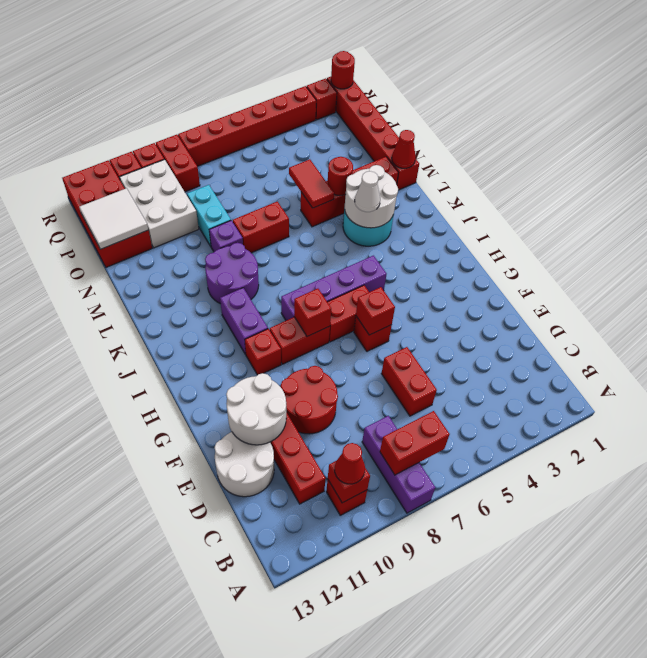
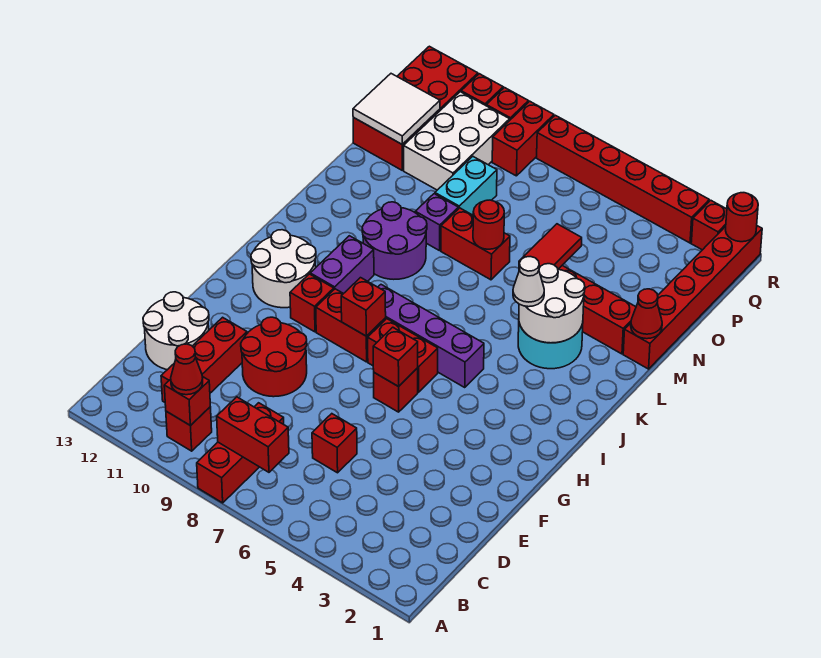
purple 1x3 brick [362,416,436,513] -> red 1x3 brick [197,403,284,503]
red 1x2 brick [381,347,437,416] -> red 1x1 brick [312,414,357,473]
white 2x2 round brick [226,373,286,445] -> white 2x2 round brick moved to [251,230,316,308]
red 1x1 round brick [328,157,353,195] -> red 1x1 round brick moved to [473,200,504,249]

